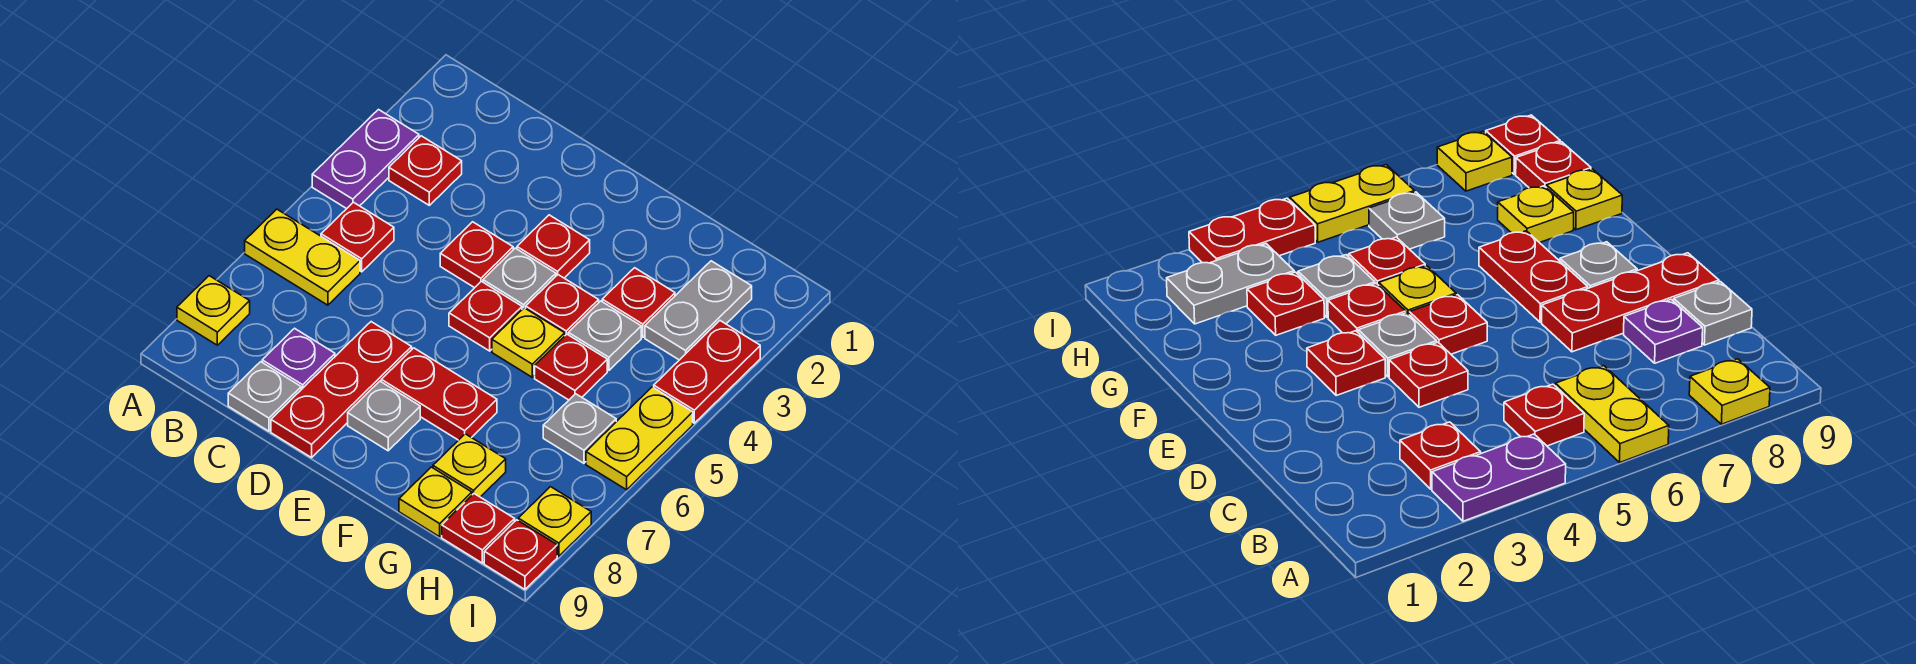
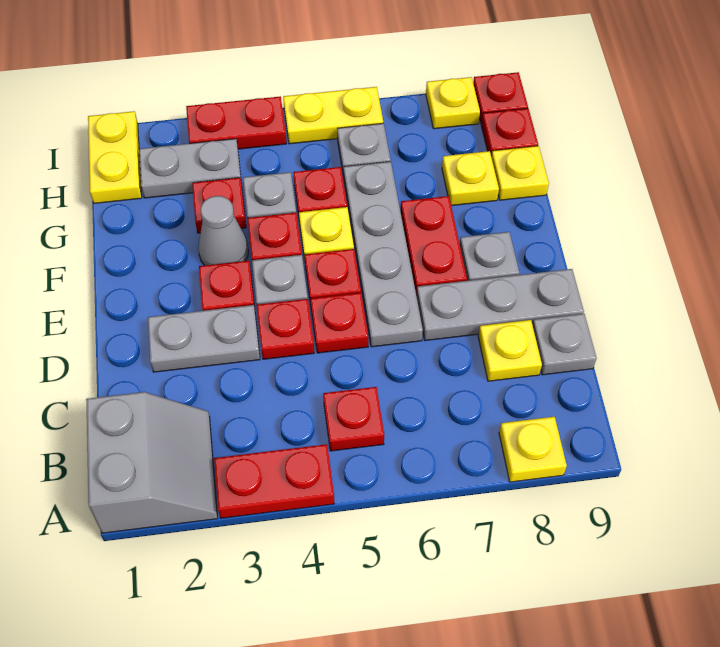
none -> grey 2x2 slope [86,392,217,533]
purple 1x2 plate [312,110,419,209] -> red 1x2 plate [214,444,334,518]
yellow 1x2 plate [245,209,360,305] -> yellow 1x2 plate moved to [88,111,142,203]
red 1x1 plate [389,136,462,205] -> red 1x1 plate moved to [310,293,368,353]
purple 1x1 plate [262,328,335,390] -> yellow 1x1 plate [478,320,542,381]
none -> grey 1x2 plate [148,305,260,372]
none -> grey 1x4 plate [344,162,423,347]
red 1x3 plate [271,322,412,458] -> grey 1x3 plate [416,269,584,341]
none -> grey 1x1 cone [198,196,248,266]

